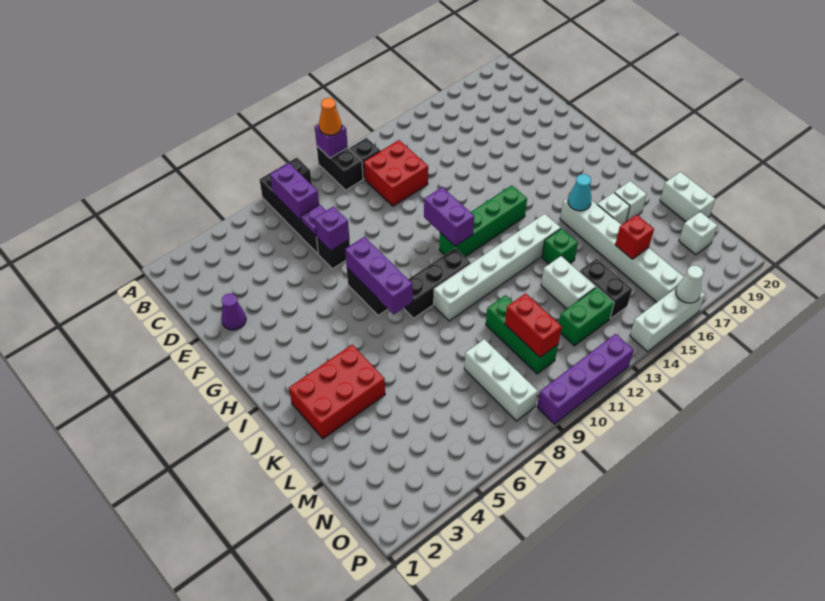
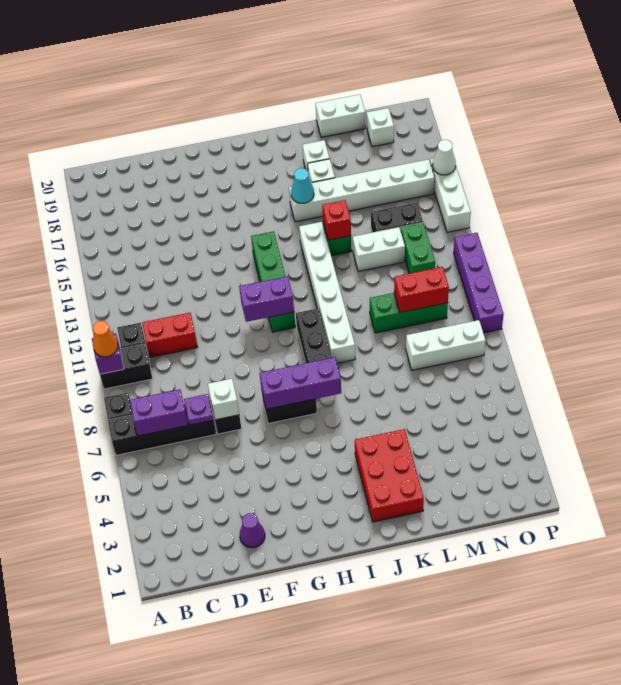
red 2x2 brick [364,140,428,206] -> red 1x2 brick [142,313,197,357]
purple 1x1 brick [314,206,349,251] -> white 1x1 brick [208,379,239,420]
red 1x1 brick [615,215,654,259] -> red 1x1 brick moved to [322,200,351,240]

